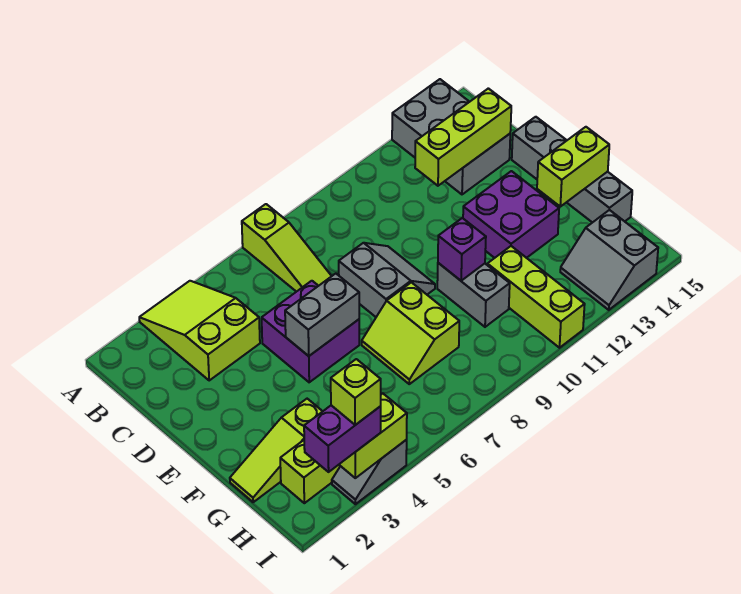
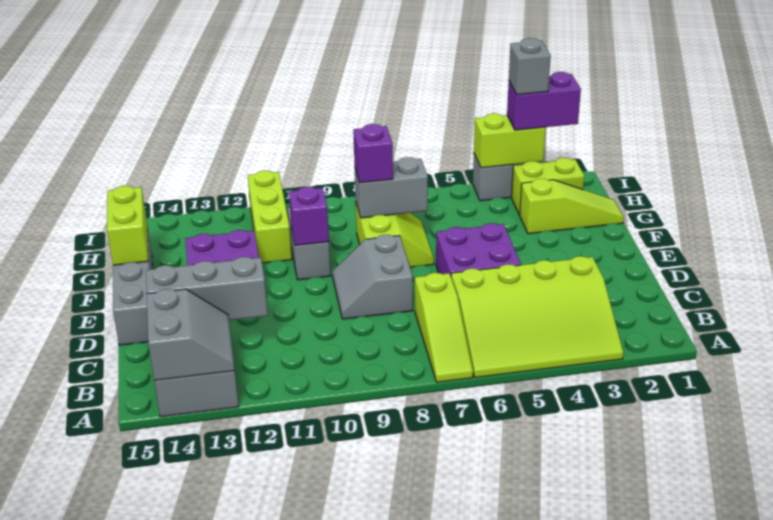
lime 2x3 slope [139,281,260,380] -> lime 3x4 slope [451,256,623,378]
lime 1x3 slope [242,204,331,292] -> lime 1x3 slope turned to [415,273,473,382]
lime 1x3 brick [415,88,511,186] -> grey 1x3 brick [146,257,268,320]
grey 1x2 brick [285,274,359,356] -> grey 1x2 brick moved to [355,157,428,218]
lime 1x2 brick [537,127,609,207] -> lime 1x2 brick turned to [107,186,148,265]
none -> purple 1x1 brick [353,124,393,183]
grey 2x2 slope [560,210,658,310] -> grey 2x2 slope moved to [147,289,235,380]
lime 1x1 brick [331,359,381,425] -> grey 1x1 brick [509,38,551,95]

